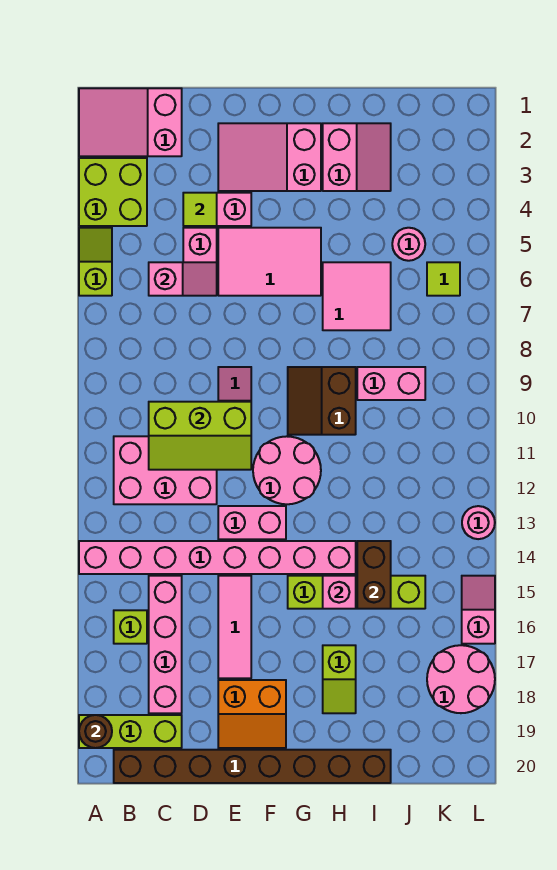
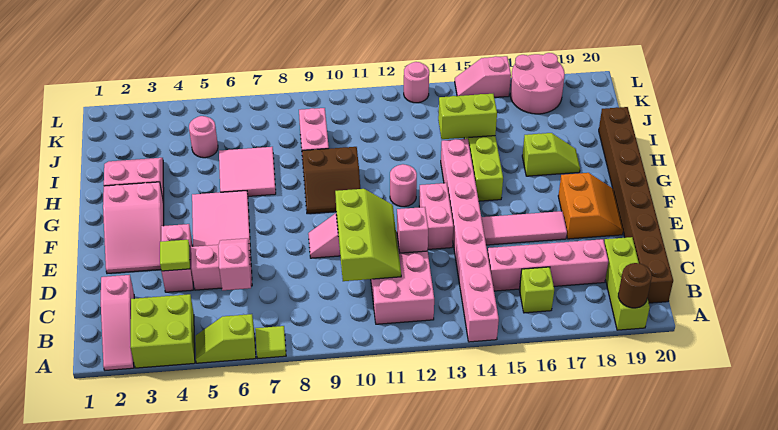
pink 2x3 slope [79,88,182,156] -> pink 1x3 slope [101,275,134,370]
pink 2x2 round brick [253,436,321,504] -> pink 1x1 round brick [390,164,417,207]
pink 1x1 brick [323,576,356,609] -> pink 1x1 brick moved to [397,207,428,253]
brown 1x2 brick [357,541,391,609] -> lime 1x2 brick [438,94,497,139]
lime 1x1 tile [427,262,460,296] -> lime 1x1 tile moved to [255,326,286,358]

